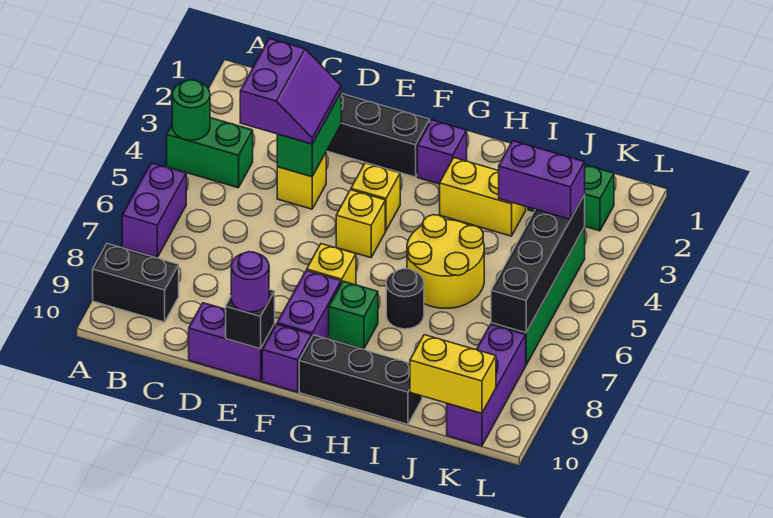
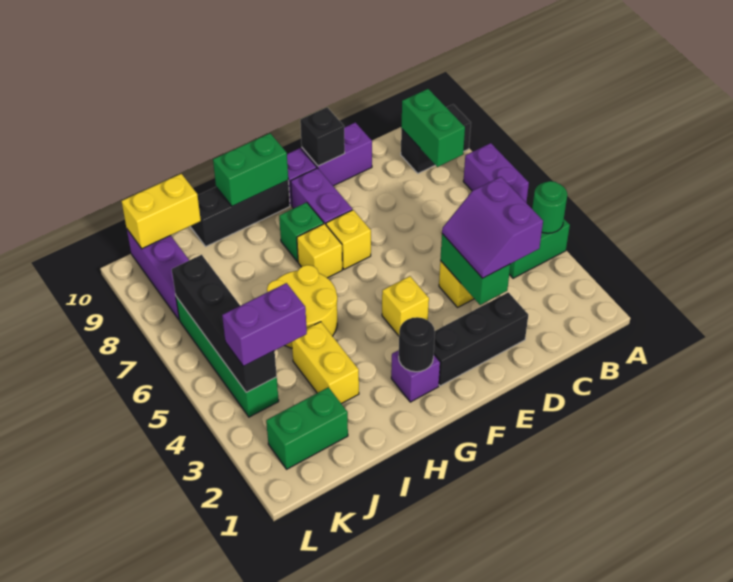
none -> green 1x2 brick [401,89,465,167]
purple 1x1 round brick [231,252,269,312] -> none
yellow 1x1 brick [336,190,385,258] -> yellow 1x1 brick moved to [297,224,342,278]
none -> green 1x2 brick [213,133,288,206]
yellow 1x2 brick [440,158,526,236] -> yellow 1x2 brick turned to [292,322,359,404]
black 1x1 round brick [386,269,424,329] -> black 1x1 round brick moved to [399,317,435,372]

